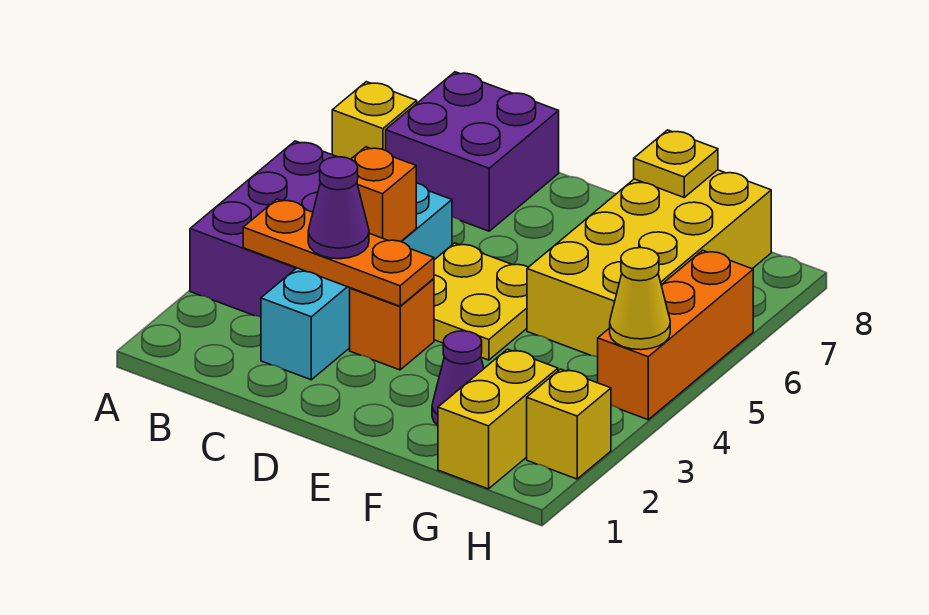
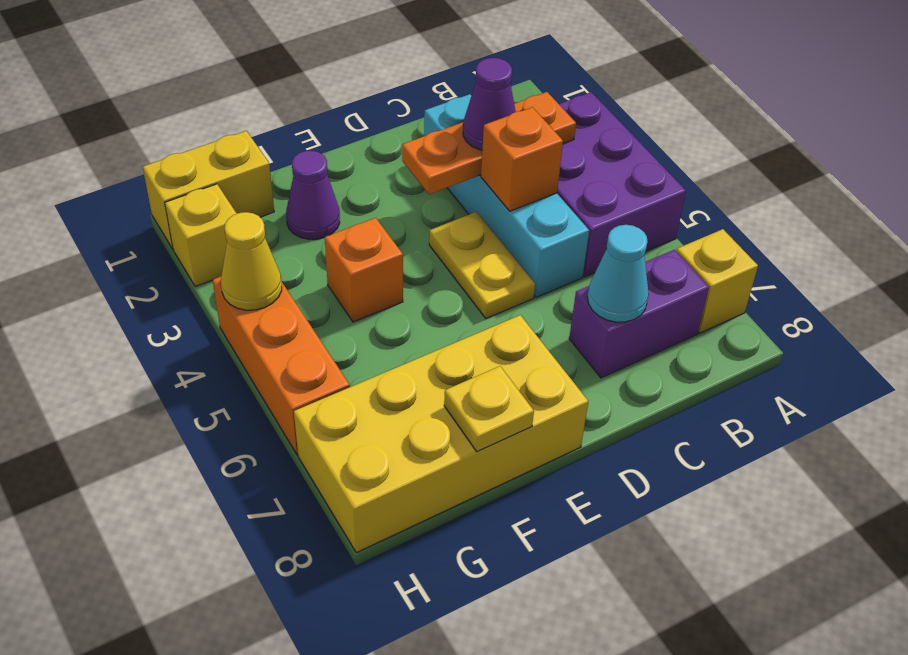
purple 2x2 brick [386,72,559,231] -> purple 1x2 brick [569,250,709,378]
none -> cyan 1x1 cone [587,225,649,322]
orange 1x1 brick [350,279,434,370] -> orange 1x1 brick moved to [325,218,403,322]
yellow 2x2 plate [434,243,528,360] -> yellow 1x2 plate [429,212,535,319]
yellow 2x4 brick [527,170,771,357] -> yellow 2x4 brick turned to [294,315,588,553]
yellow 1x2 brick [438,349,558,489] -> yellow 1x2 brick turned to [143,131,274,249]

